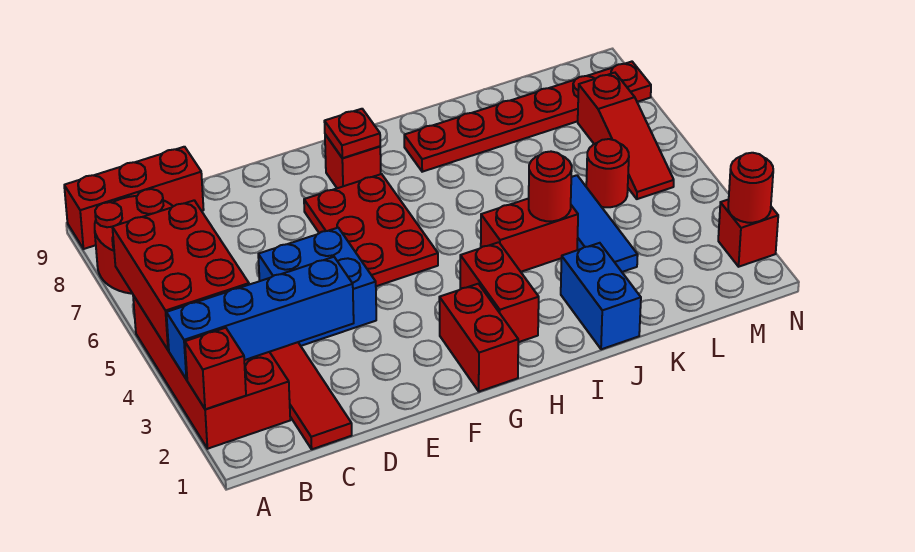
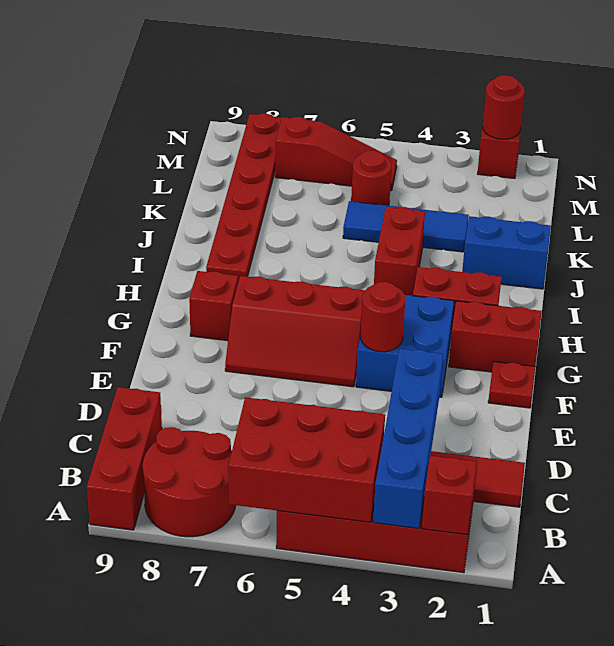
blue 2x2 brick [258,228,376,346] -> blue 2x2 brick moved to [356,295,454,397]
red 2x3 plate [304,174,438,286] -> red 2x3 slope [225,276,365,387]
red 1x1 plate [324,109,380,158] -> red 1x1 plate moved to [488,362,535,408]
red 1x1 round brick [529,152,572,221] -> red 1x1 round brick moved to [361,282,405,352]

